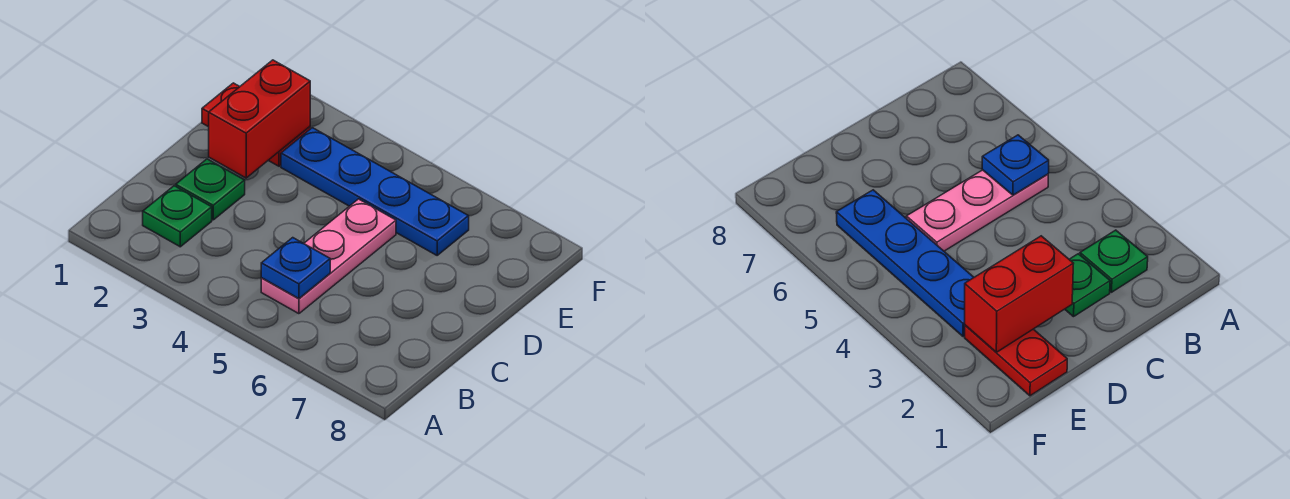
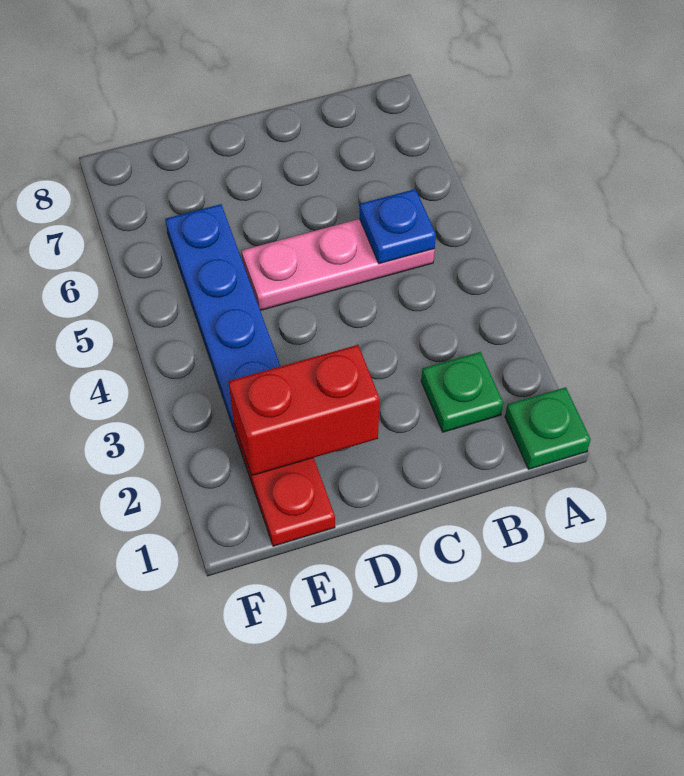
green 1x1 plate [176,159,245,220] -> green 1x1 plate moved to [505,387,591,469]

